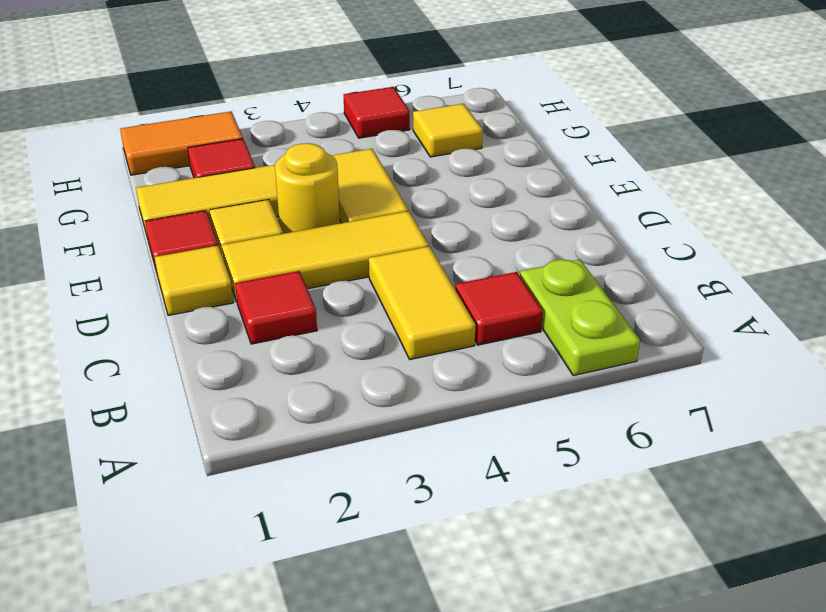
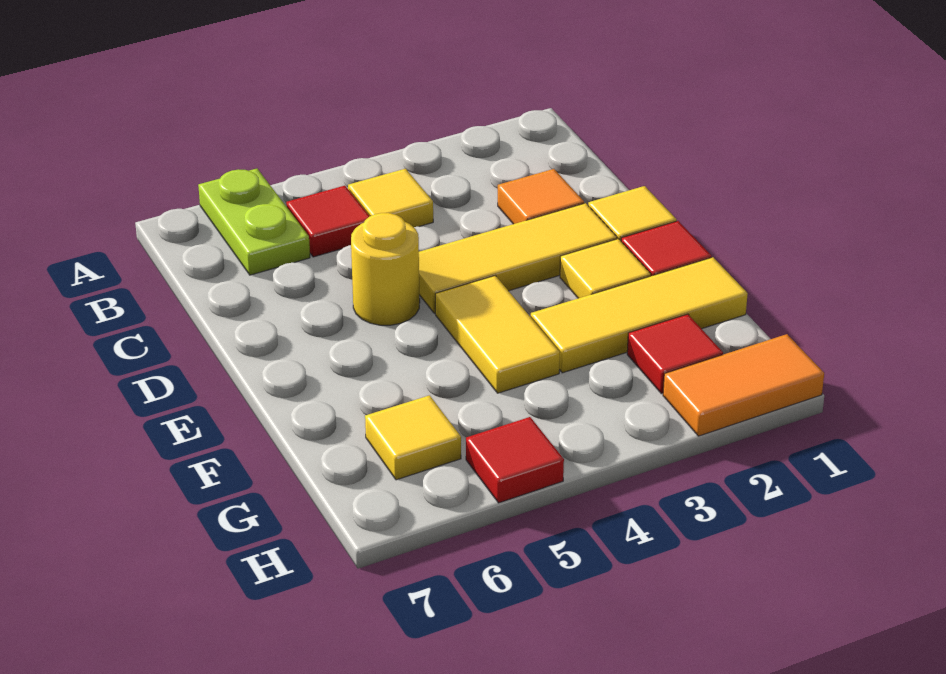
yellow 1x2 tile [369,246,475,360] -> yellow 1x1 tile [348,169,433,227]
red 1x1 tile [235,271,317,344] -> orange 1x1 tile [498,169,584,224]
yellow 1x1 round brick [275,143,340,234] -> yellow 1x1 round brick moved to [351,213,420,325]

